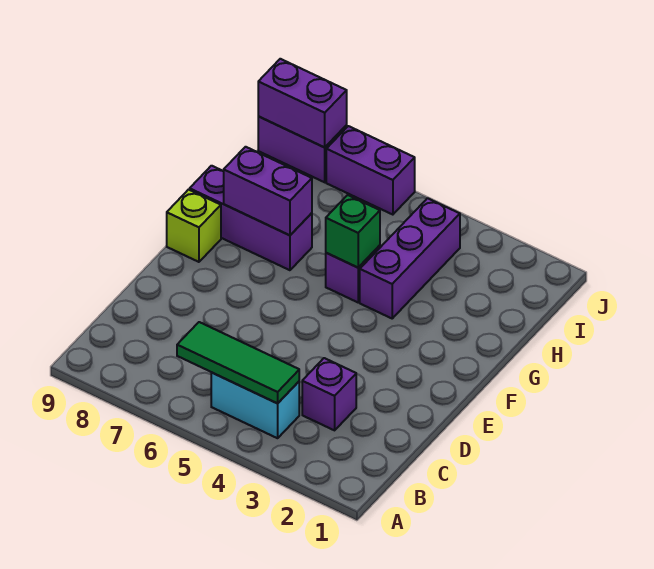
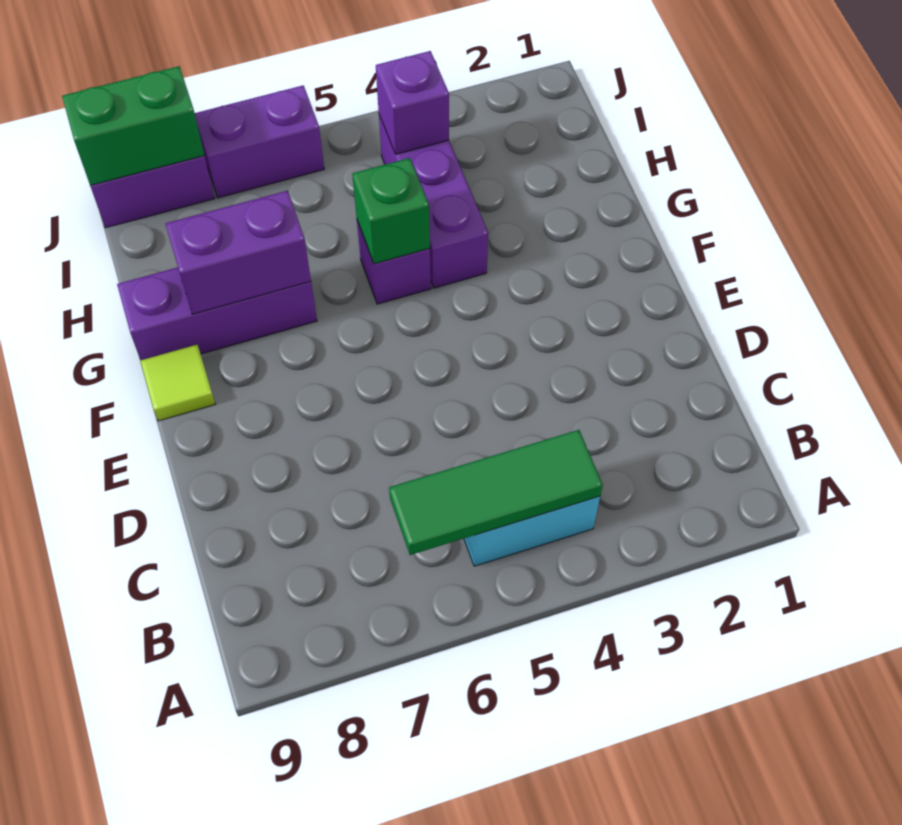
purple 1x1 brick [302,358,356,430] -> purple 1x1 brick moved to [376,51,449,154]
lime 1x1 brick [167,190,221,262] -> lime 1x1 tile [140,345,215,421]
purple 1x2 brick [258,59,347,147] -> green 1x2 brick [62,66,204,185]

